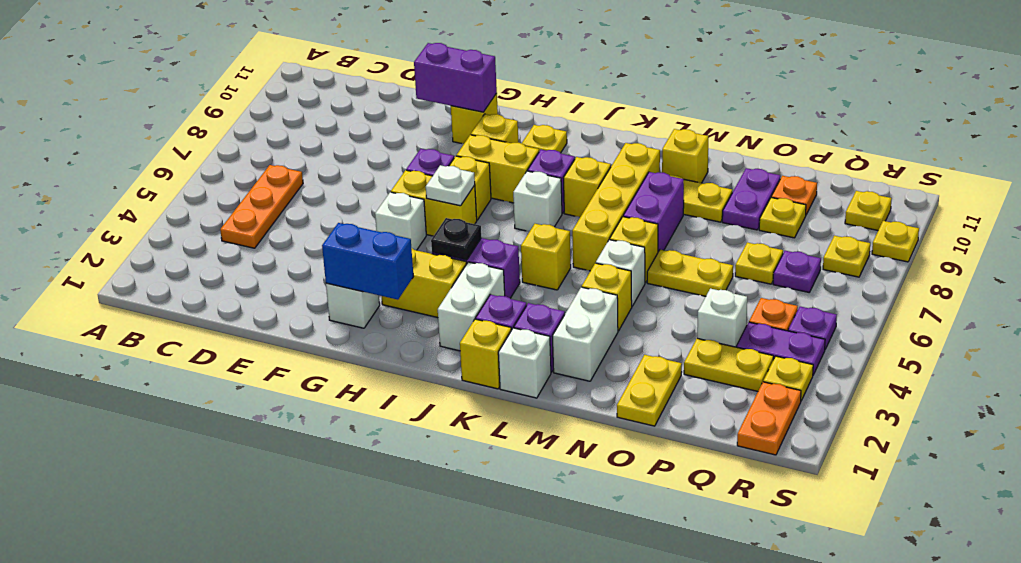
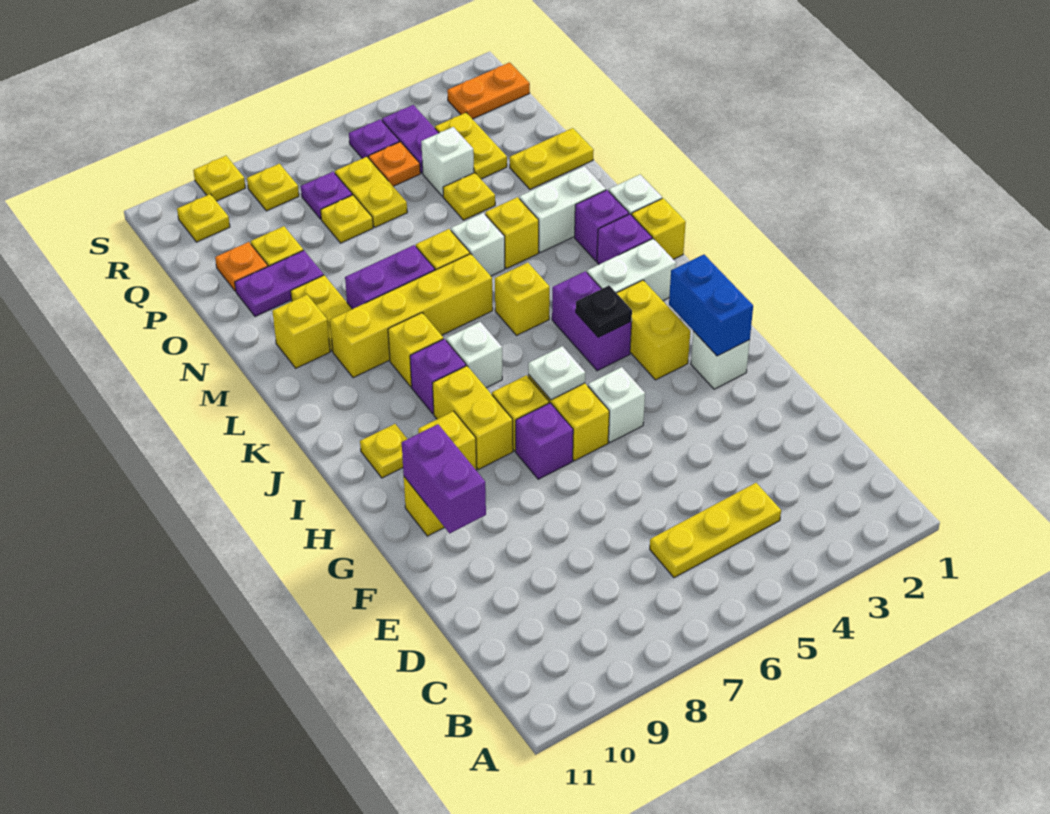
orange 1x3 plate [220,165,303,248] -> yellow 1x3 plate [650,483,781,578]
yellow 1x2 plate [647,250,733,296] -> yellow 1x2 plate moved to [335,157,407,227]
yellow 1x1 plate [763,356,813,400] -> yellow 1x1 plate moved to [443,173,495,220]

